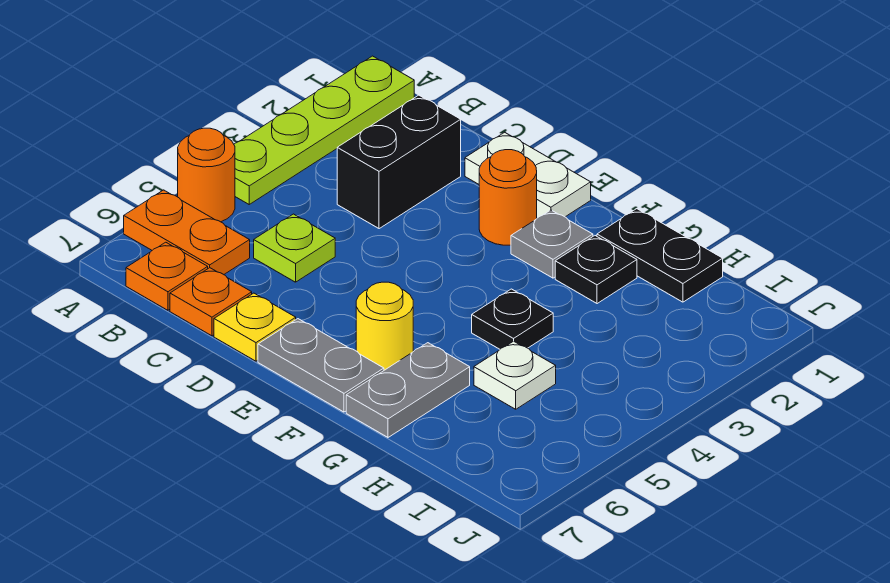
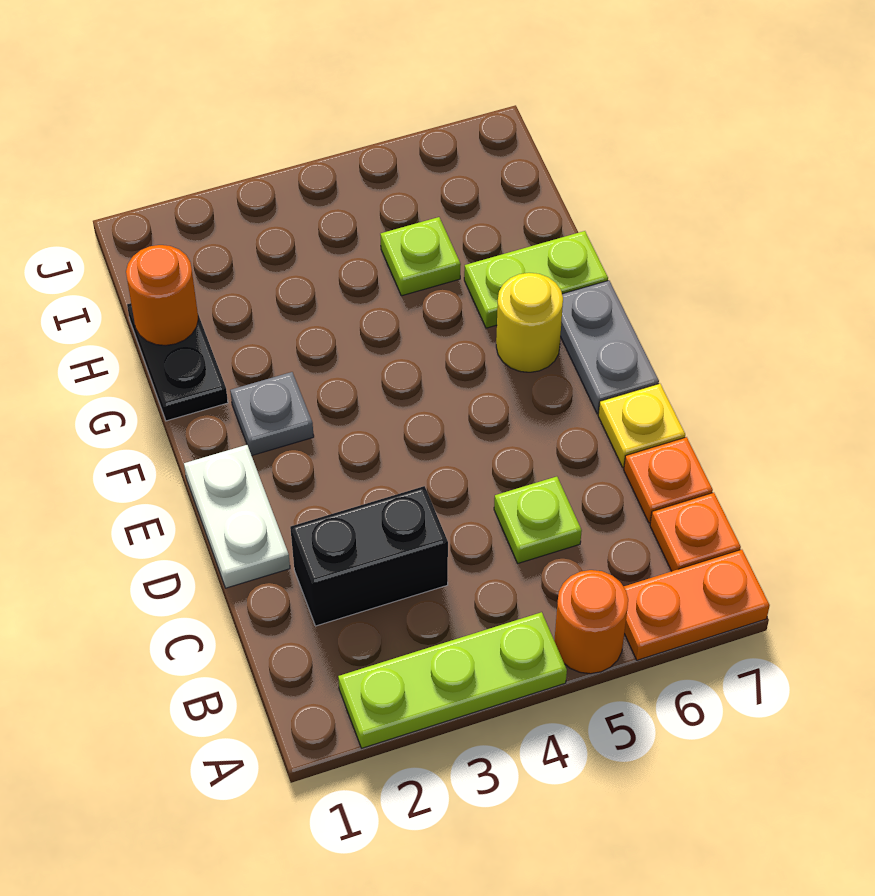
lime 1x4 plate [234,56,414,204] -> lime 1x3 plate [338,612,567,748]
orange 1x2 plate [124,190,250,274] -> orange 1x2 plate turned to [624,550,770,660]
orange 1x1 round brick [479,150,537,245] -> orange 1x1 round brick moved to [126,245,198,346]
black 1x1 plate [555,236,637,304] -> none
black 1x1 plate [472,289,553,349] -> none
grey 1x2 plate [346,343,470,437] -> lime 1x2 plate [464,231,608,328]
white 1x1 plate [474,341,556,409] -> lime 1x1 plate [380,217,461,296]

